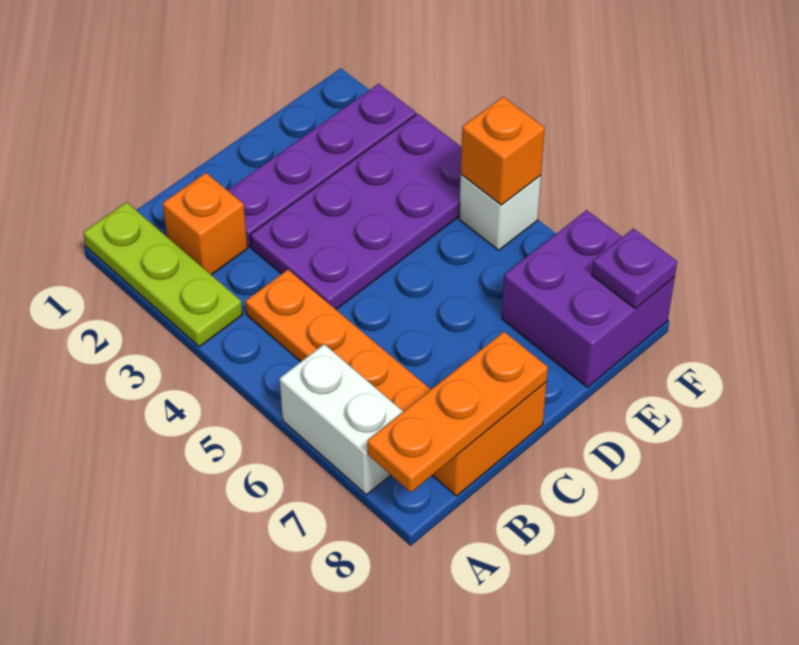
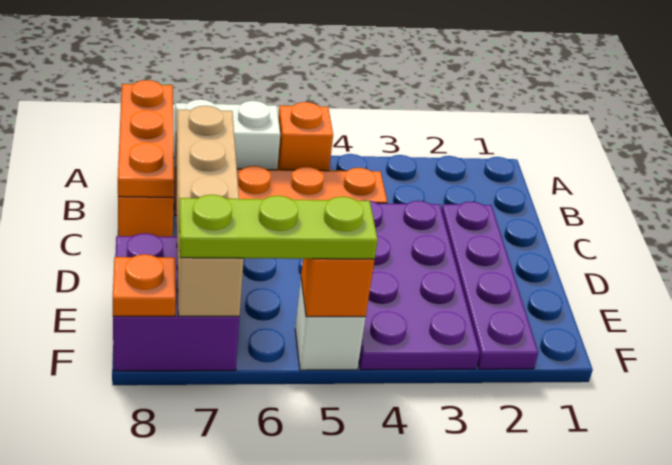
lime 1x3 plate [83,202,242,347] -> lime 1x3 plate moved to [179,195,378,259]
orange 1x1 brick [163,173,247,275] -> orange 1x1 brick moved to [277,102,333,171]
none -> tan 1x4 brick [176,106,244,316]
purple 1x1 plate [592,229,677,309] -> orange 1x1 plate [113,254,176,316]

